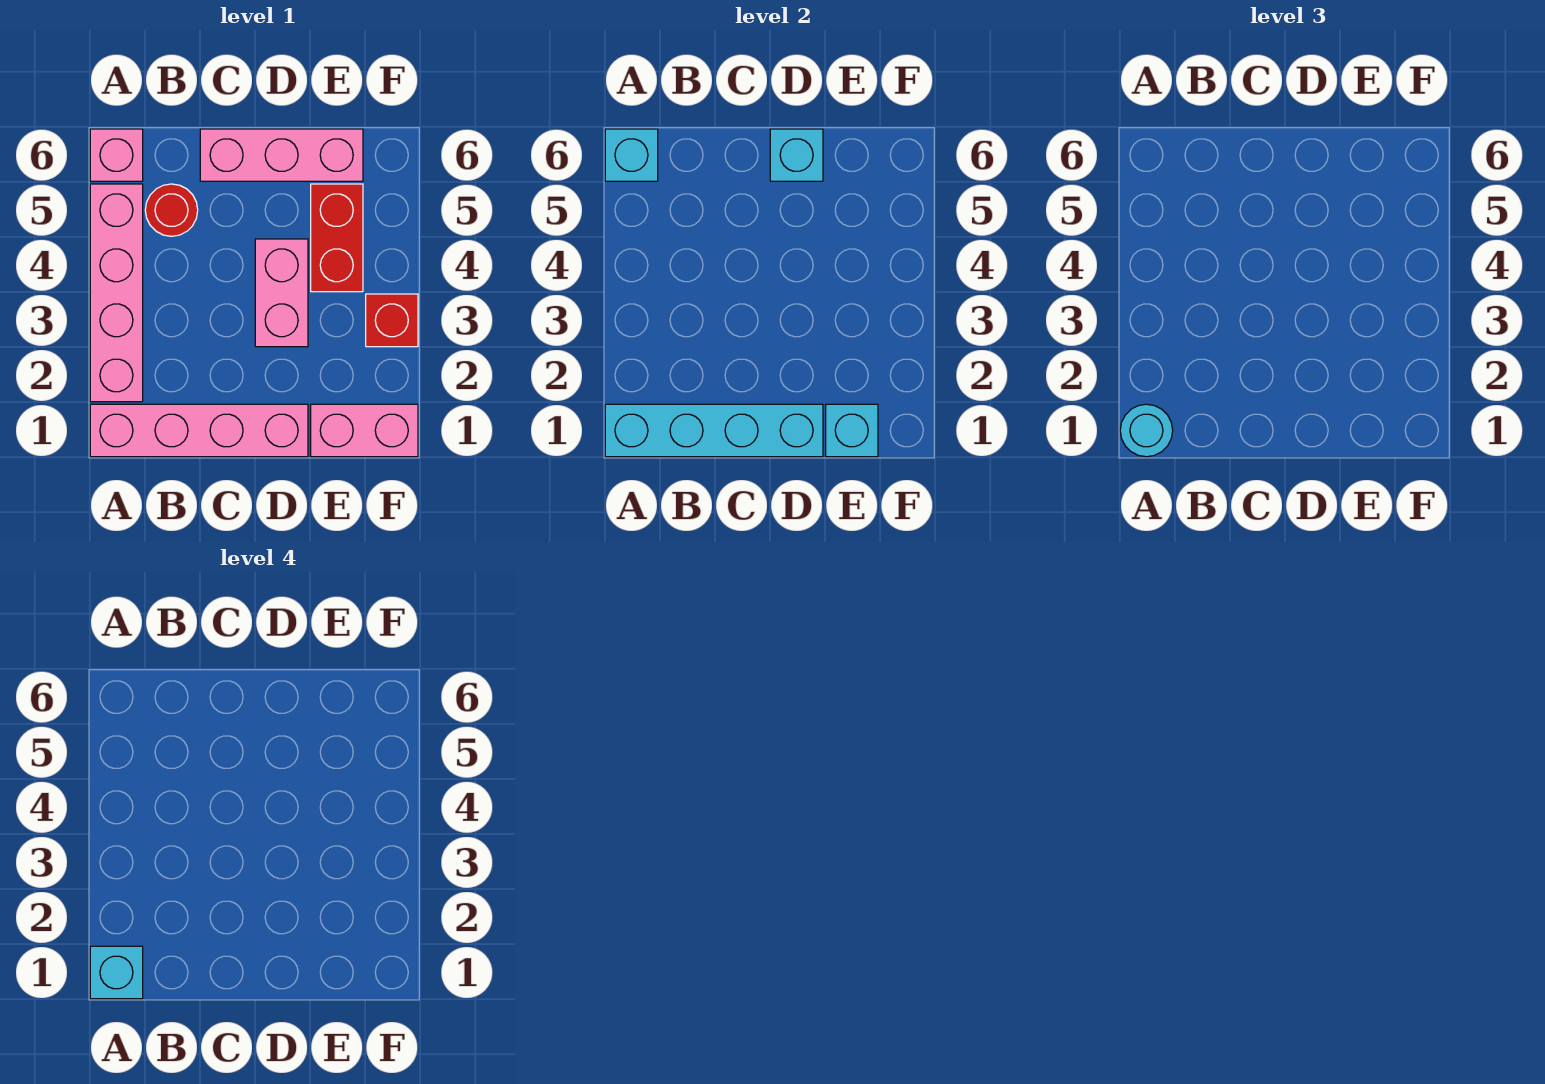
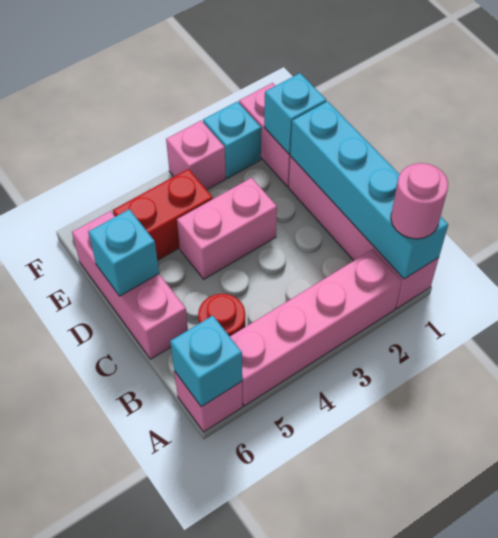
cyan 1x1 round brick [1120,404,1173,457] -> pink 1x1 round brick [391,163,448,239]
cyan 1x1 brick [90,946,143,999] -> cyan 1x1 brick moved to [203,101,261,178]
red 1x1 brick [366,294,418,347] -> pink 1x1 brick [166,121,226,190]

